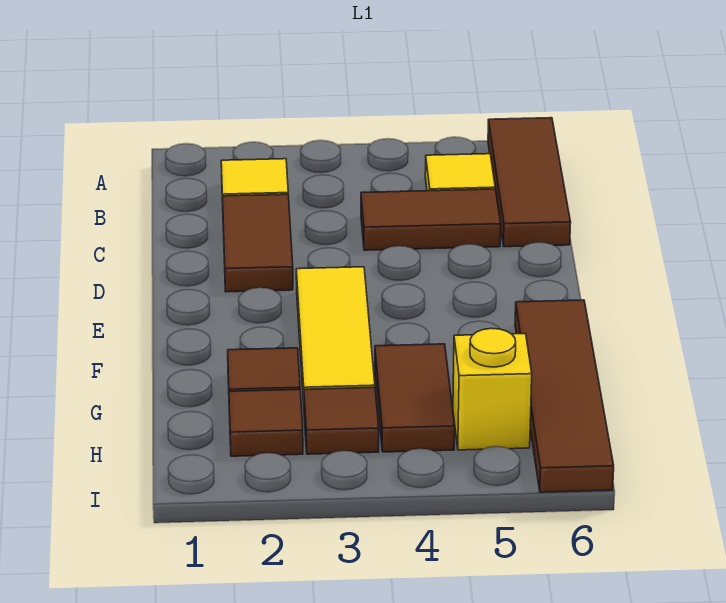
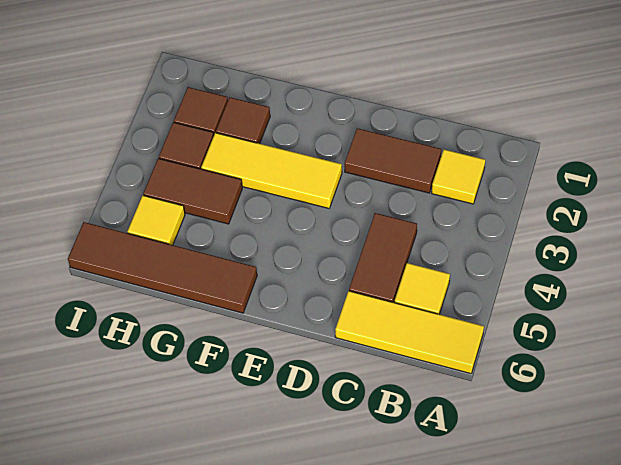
brown 1x3 tile [488,118,571,247] -> yellow 1x3 tile [335,291,484,374]
yellow 1x1 brick [453,328,532,450] -> yellow 1x1 tile [128,195,185,245]

